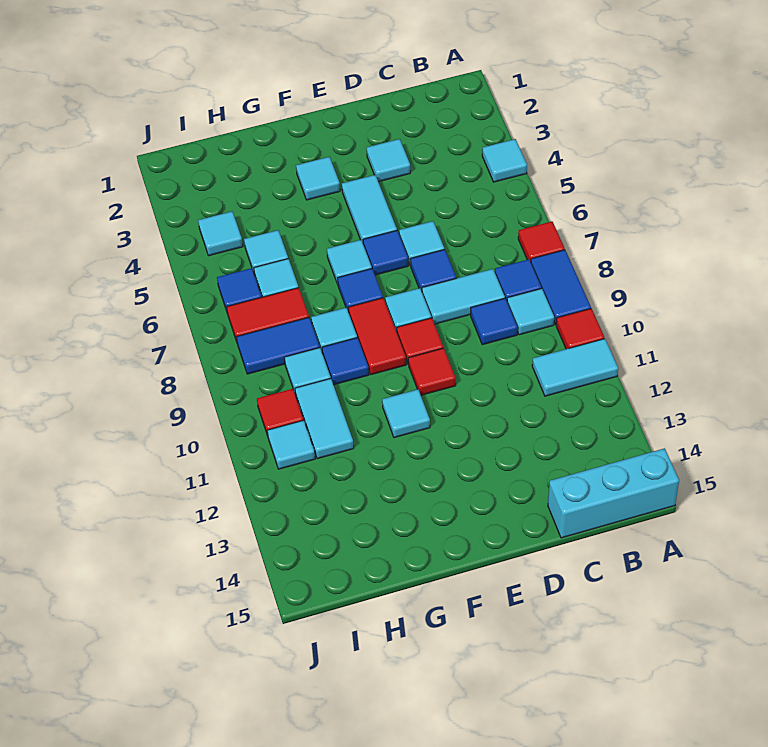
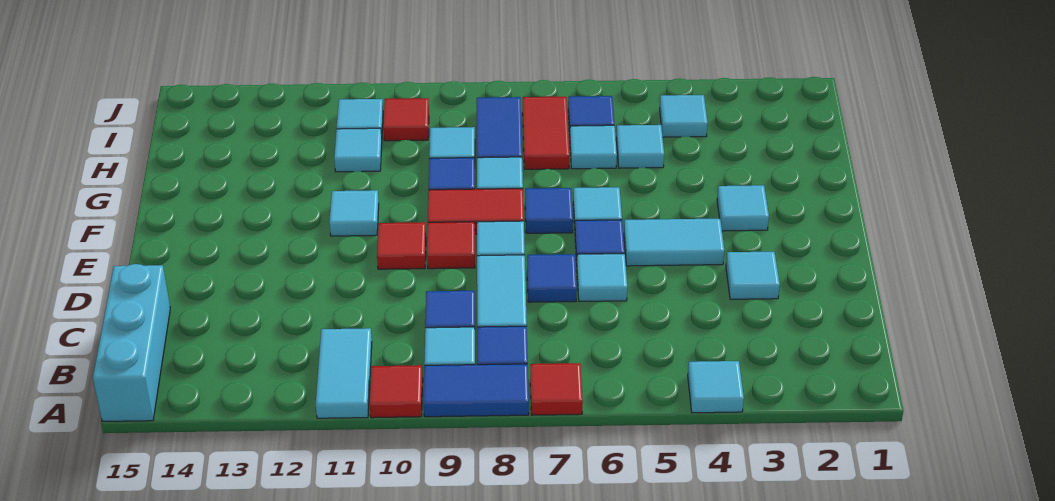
cyan 1x2 tile [295,379,354,459] -> cyan 1x1 tile [334,128,382,172]

